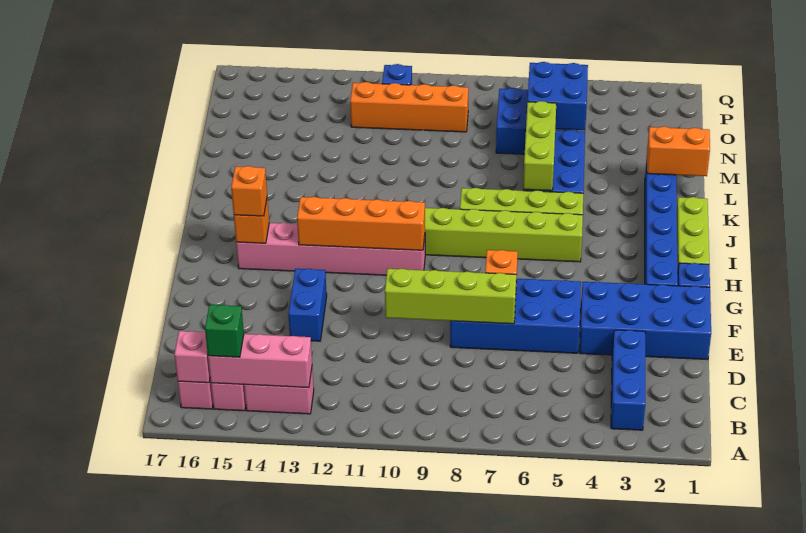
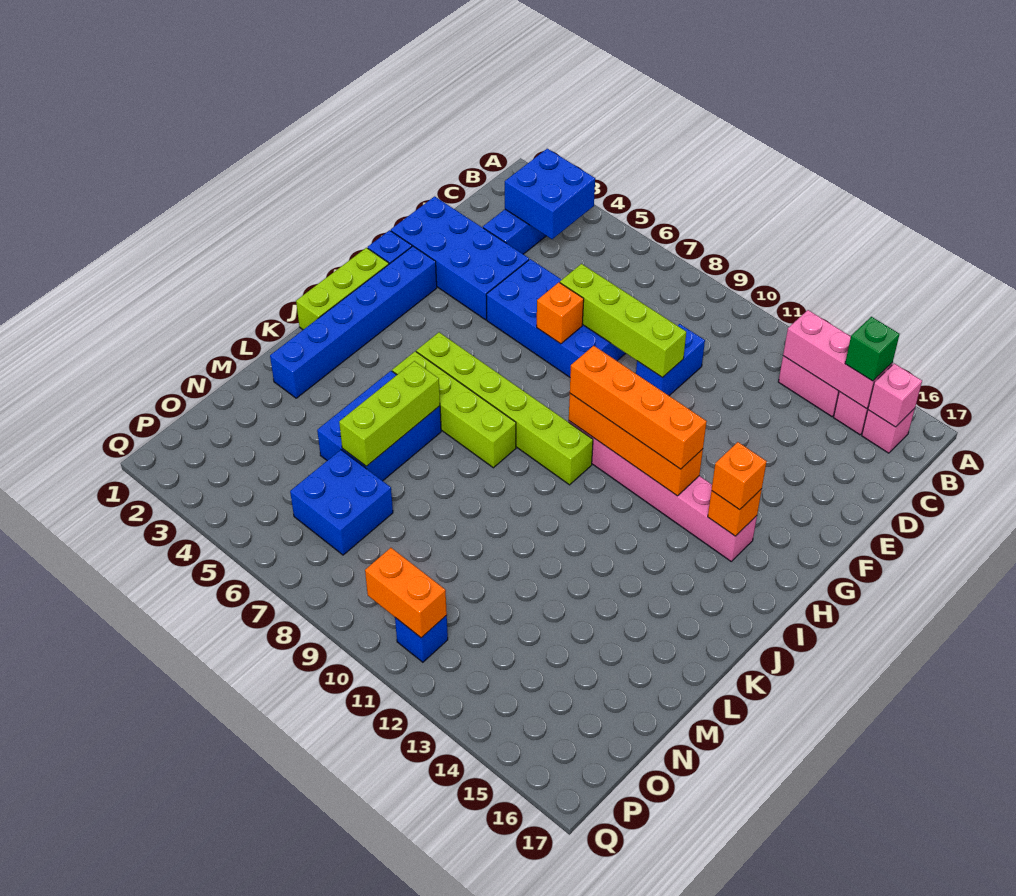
blue 1x2 brick [288,269,327,341] -> blue 1x2 brick moved to [636,324,705,396]
orange 1x2 brick [647,126,710,176] -> orange 1x2 brick moved to [365,548,447,638]
blue 2x2 brick [528,62,588,130] -> blue 2x2 brick moved to [505,149,595,239]
orange 1x4 brick [350,82,468,132] -> orange 1x4 brick moved to [570,346,707,469]

